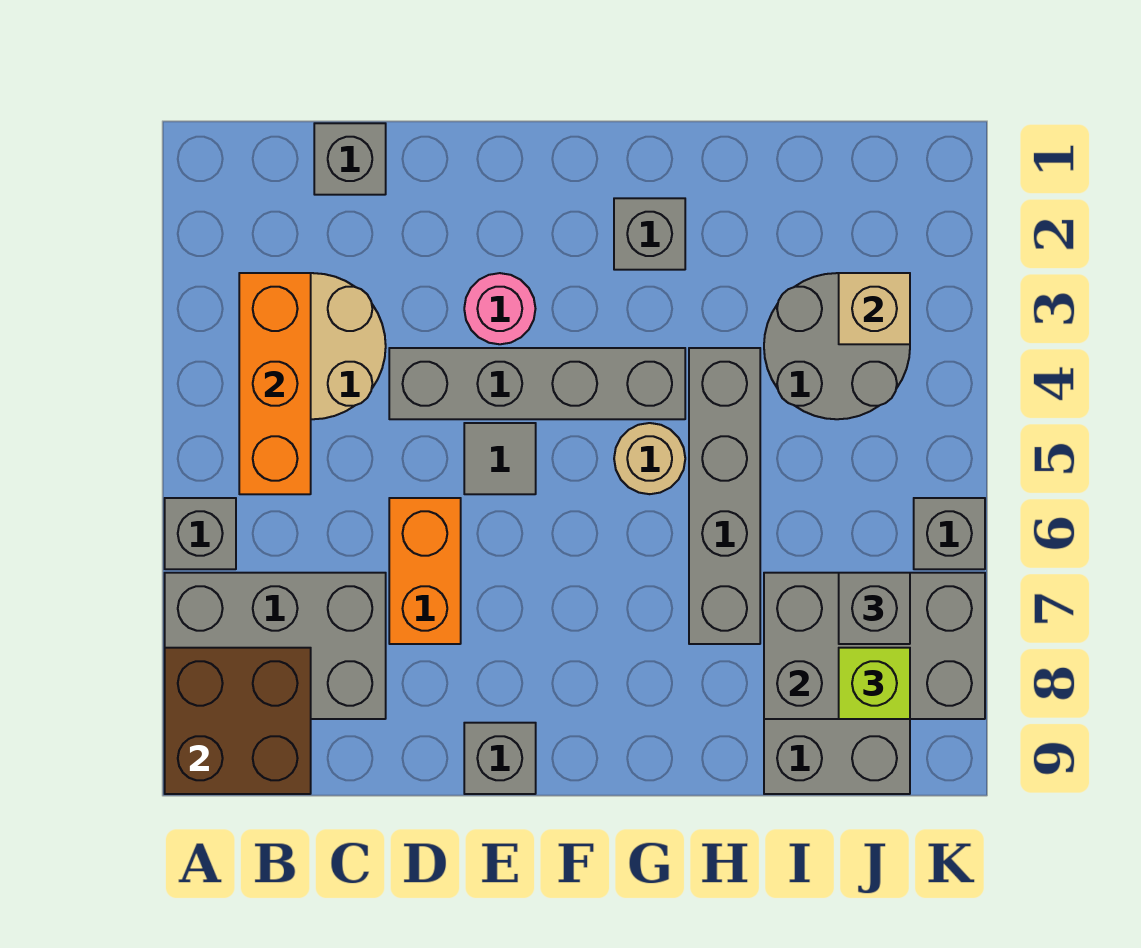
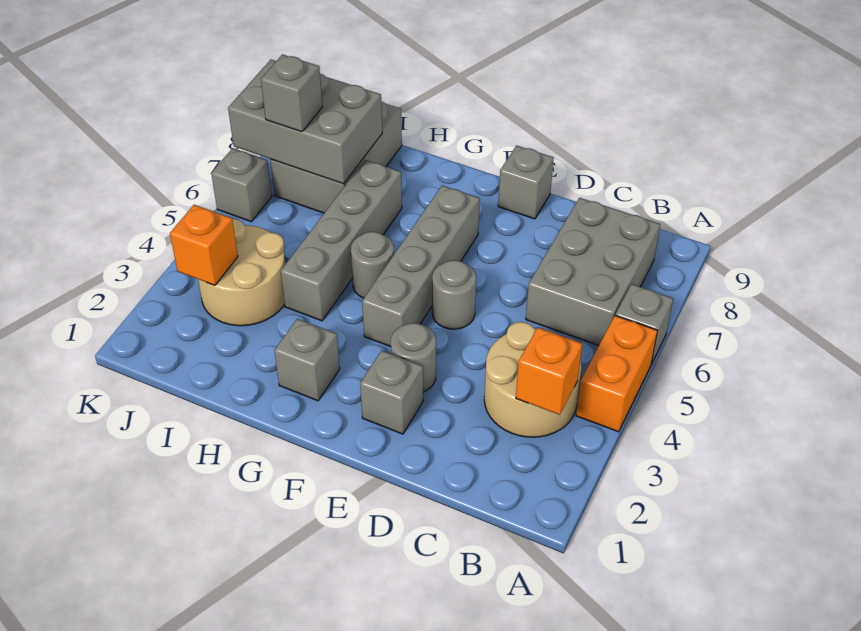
grey 2x3 brick [165,573,386,719] -> grey 2x3 brick turned to [526,198,660,346]
brown 2x2 brick [165,648,311,794] -> none
orange 1x3 brick [239,273,311,494] -> orange 1x1 brick [516,328,582,415]
grey 1x1 brick [314,123,386,195] -> grey 1x1 brick moved to [360,351,423,434]
grey 1x4 brick [389,348,685,419] -> grey 1x4 brick turned to [362,186,480,347]
orange 1x2 brick [389,498,461,644] -> orange 1x2 brick moved to [576,316,657,432]
pink 1x1 round brick [464,273,535,344] -> grey 1x1 round brick [391,323,436,392]
grey 1x1 tile [464,423,536,494] -> grey 1x1 round brick [432,260,476,329]
tan 1x1 round brick [614,423,685,494] -> grey 1x1 round brick [351,232,394,298]
grey 2x2 round brick [764,273,910,419] -> tan 2x2 round brick [198,219,285,326]
tan 1x1 brick [839,273,910,344] -> orange 1x1 brick [170,205,238,285]
lime 1x1 brick [839,648,910,719] -> none

